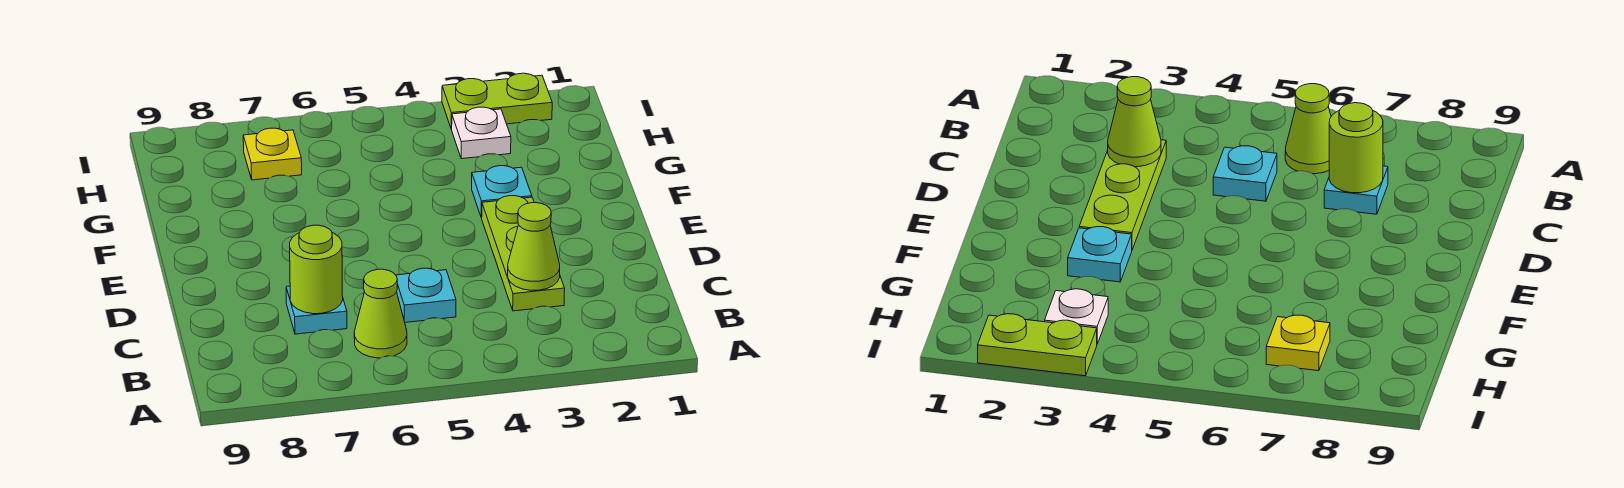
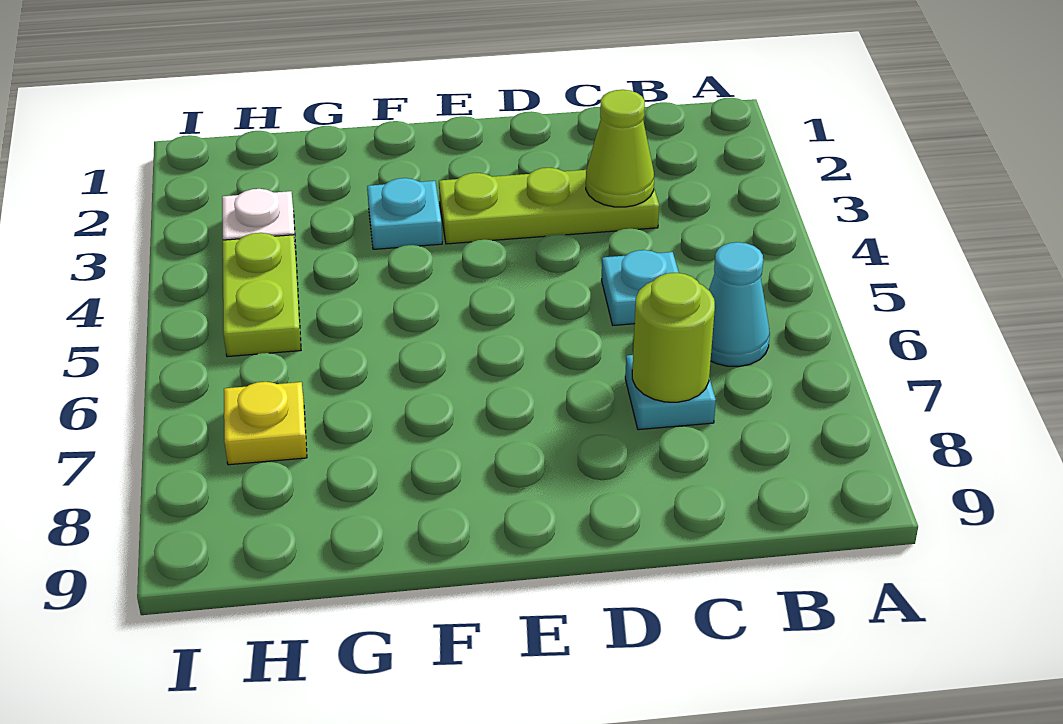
lime 1x1 cone [354,269,407,358] -> cyan 1x1 cone [709,242,770,367]
lime 1x2 plate [442,73,552,129] -> lime 1x2 plate moved to [223,233,301,357]

